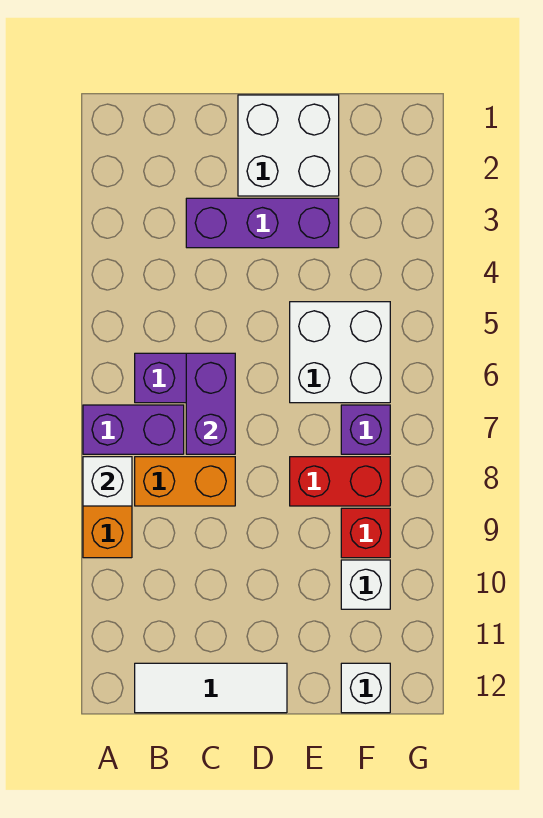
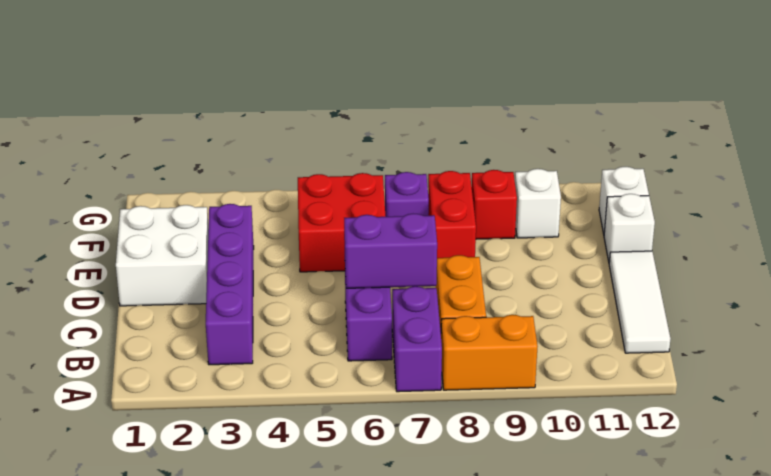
white 1x1 brick [83,457,132,506] -> white 1x1 brick moved to [604,194,655,262]
purple 1x3 brick [186,198,339,248] -> purple 1x4 brick [206,204,254,365]
white 2x2 brick [290,302,390,403] -> red 2x2 brick [298,173,386,272]

